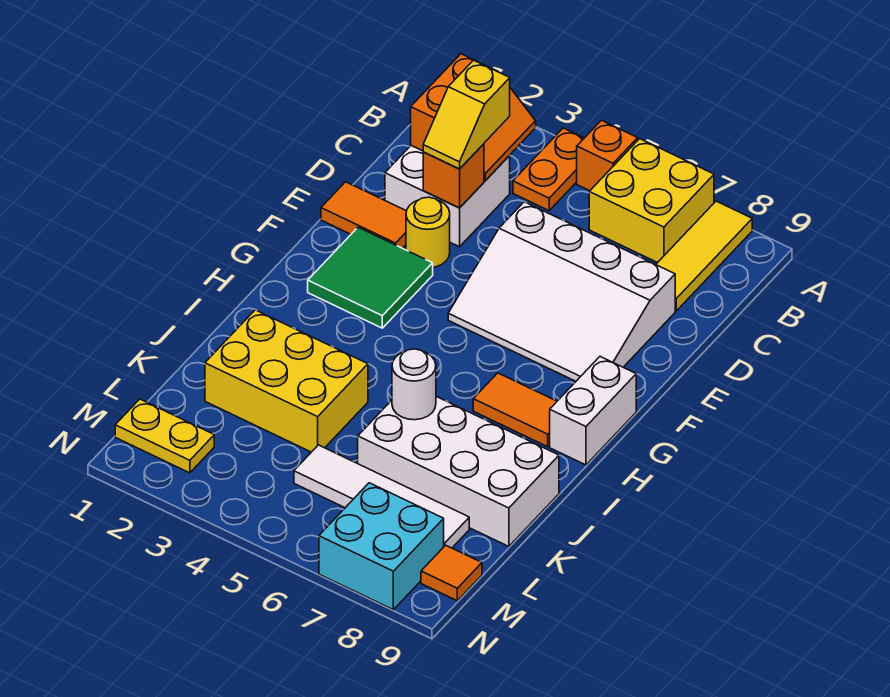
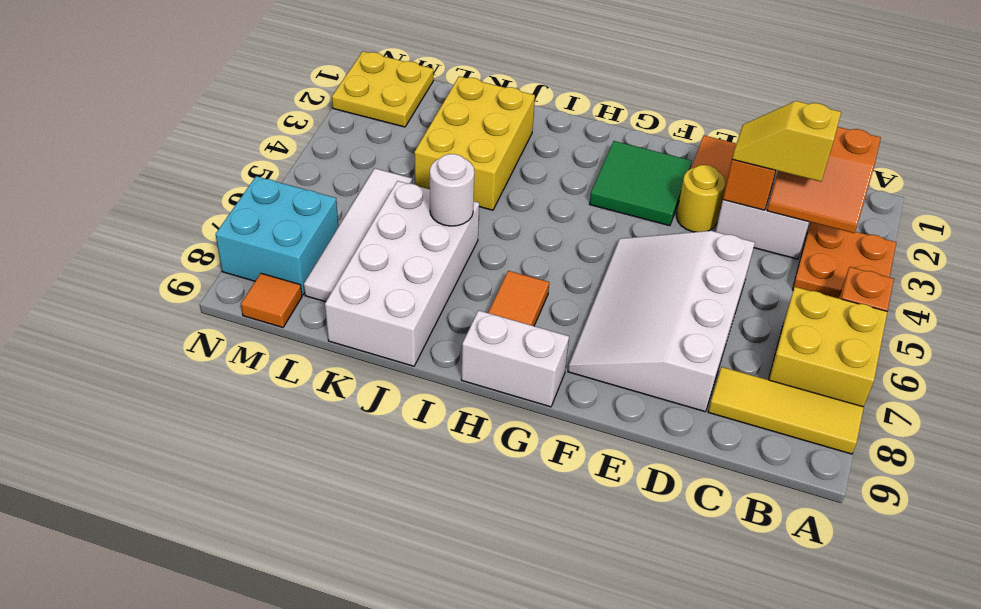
orange 1x2 plate [513,128,584,211] -> orange 2x2 plate [792,222,896,298]
yellow 1x2 plate [115,399,214,473] -> yellow 2x2 plate [332,51,434,127]

